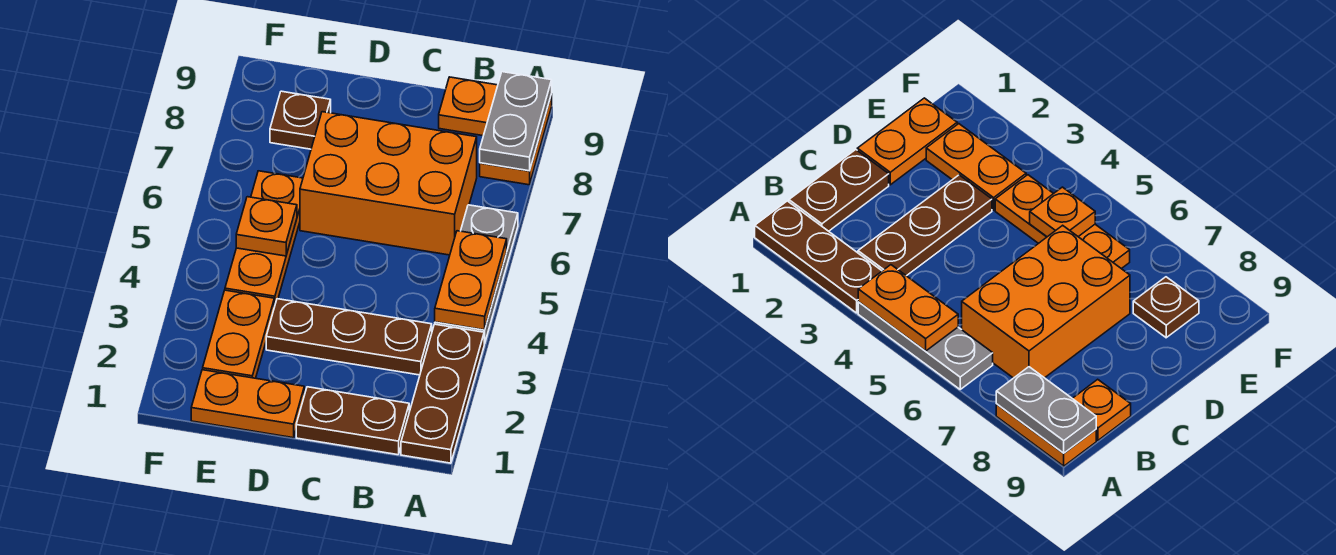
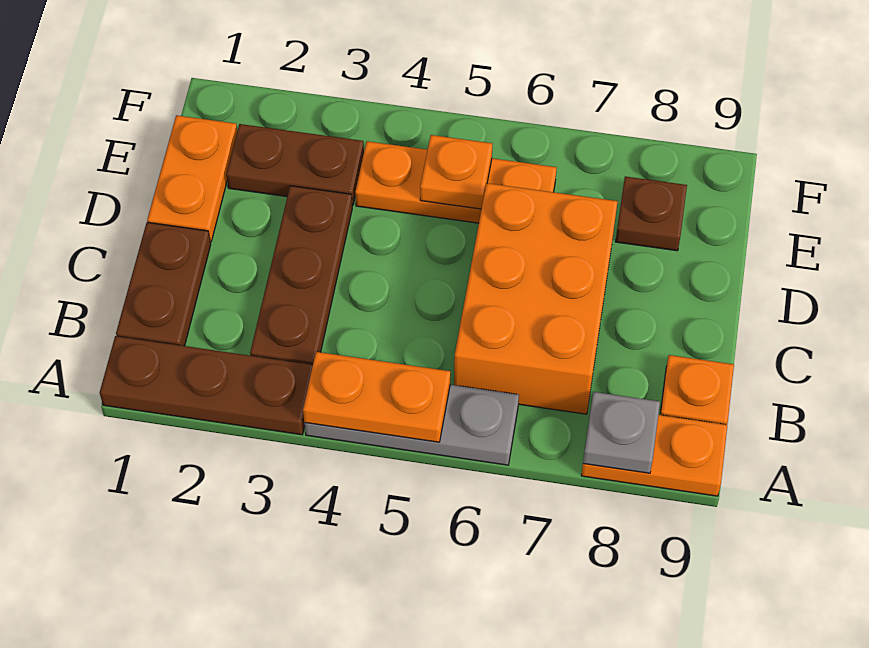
grey 1x2 plate [480,72,552,171] -> grey 1x1 plate [583,392,660,473]
orange 1x2 plate [203,290,274,378] -> brown 1x2 plate [226,124,364,206]

